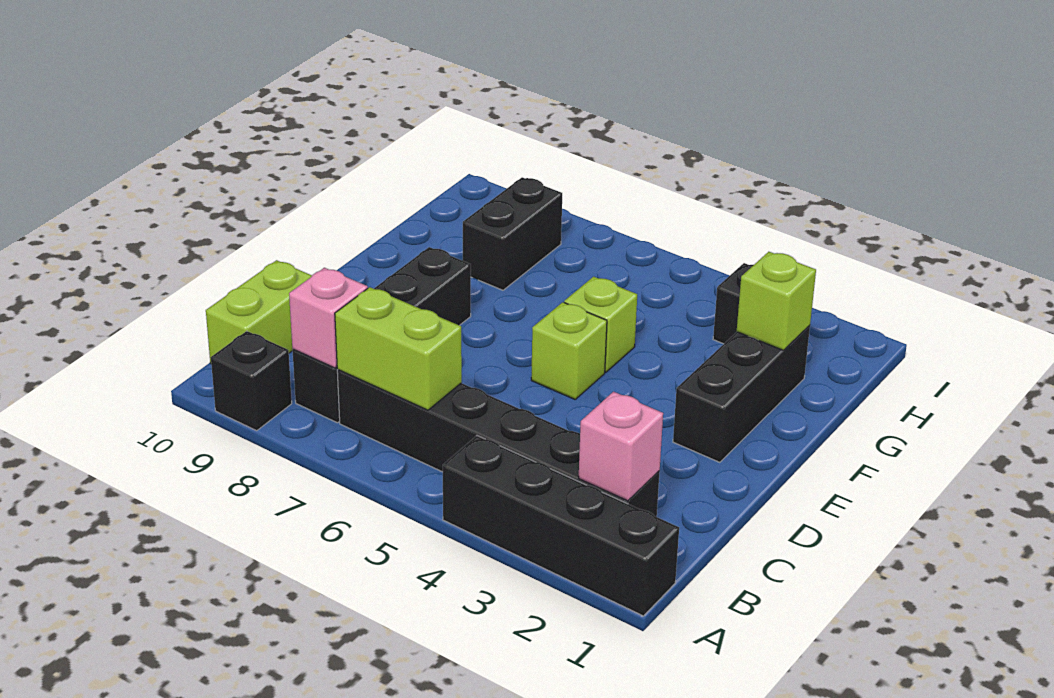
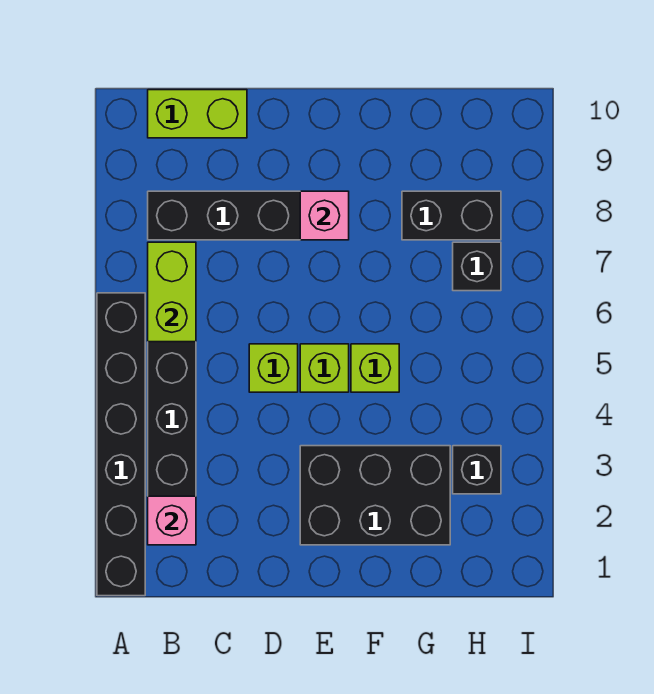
black 1x4 brick [443,436,679,616] -> black 1x6 brick [97,293,145,596]
black 1x1 brick [211,331,292,431] -> black 1x1 brick moved to [453,242,501,291]
pink 1x1 brick [289,268,368,368] -> pink 1x1 brick moved to [300,191,349,240]
black 1x3 brick [673,325,810,462] -> black 2x3 brick [300,446,450,545]
lime 1x1 brick [737,252,816,350] -> lime 1x1 brick moved to [249,344,298,392]

